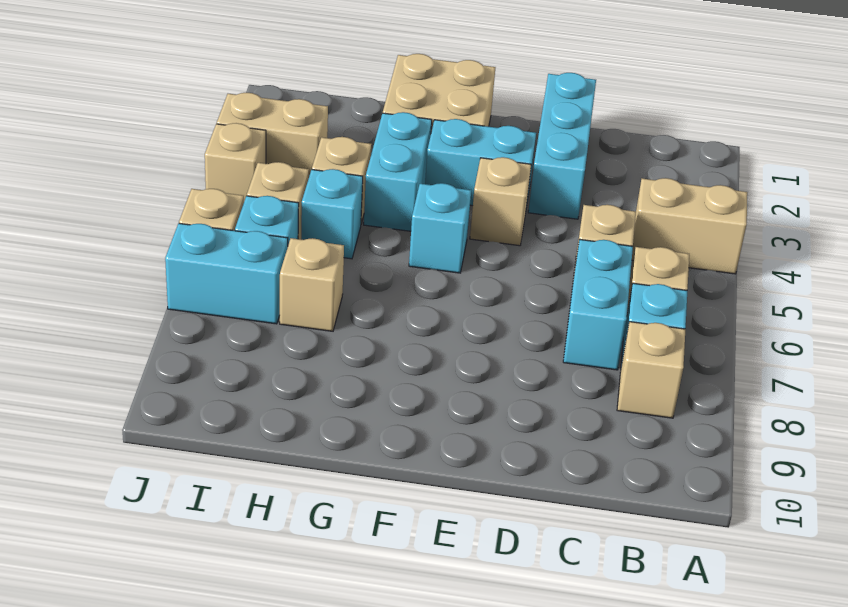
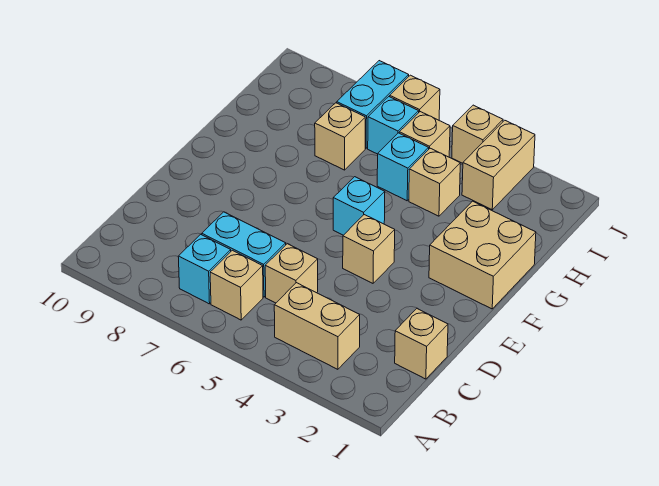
tan 1x2 brick [632,178,747,274] -> tan 1x2 brick turned to [274,283,360,369]
tan 1x1 brick [617,322,685,418] -> tan 1x1 brick moved to [395,309,448,379]
cyan 1x3 brick [528,73,596,219] -> none
cyan 1x2 brick [425,119,536,207] -> none
cyan 1x2 brick [364,112,432,231] -> none

